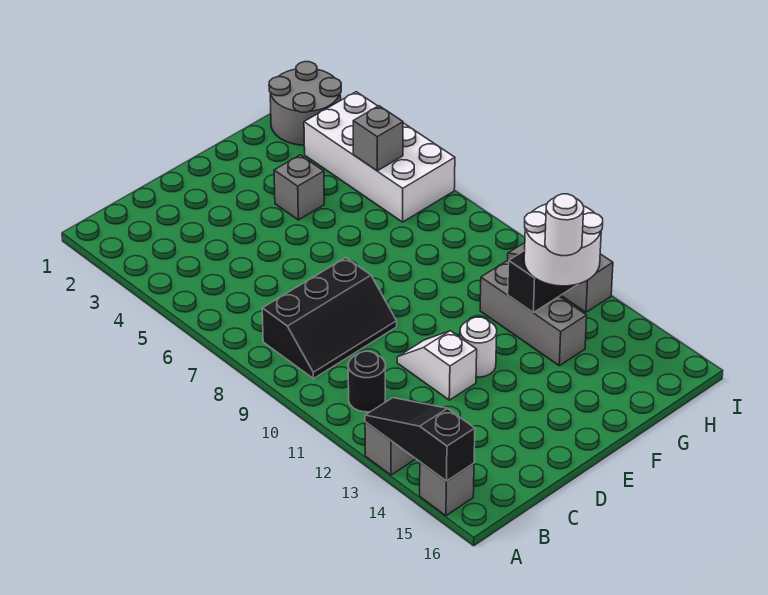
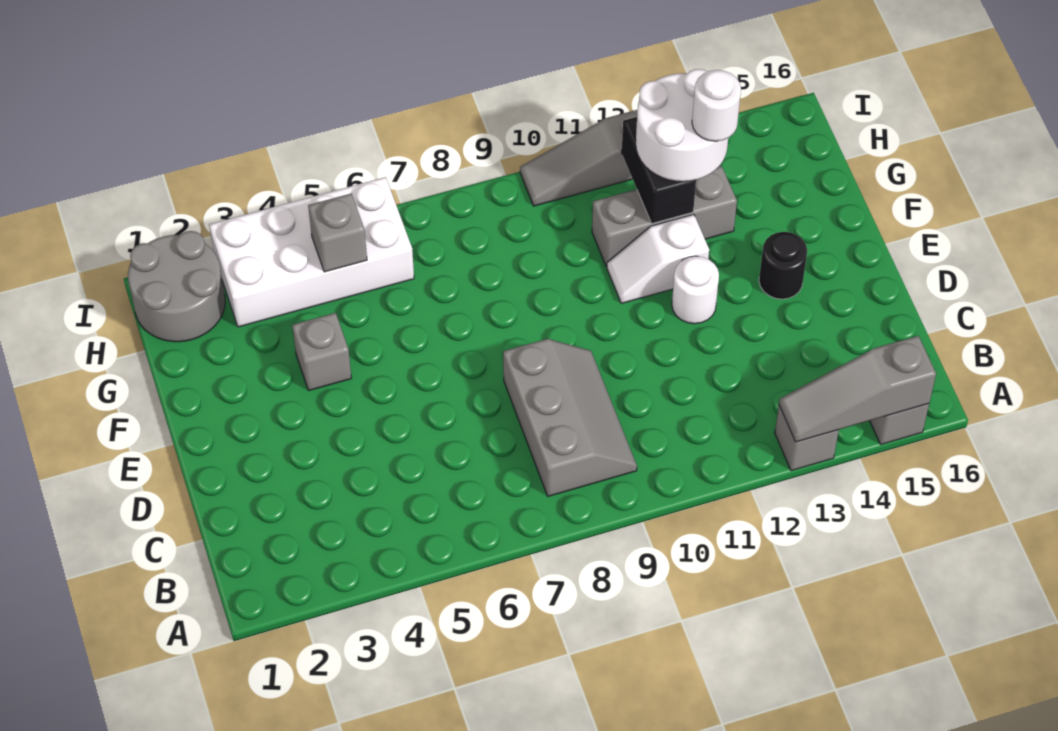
black 1x3 slope [365,398,475,481] -> grey 1x3 slope [779,336,936,442]
black 2x3 slope [262,258,397,379] -> grey 2x3 slope [503,339,637,496]
black 1x1 round brick [348,351,385,412] -> black 1x1 round brick moved to [759,232,807,299]
white 1x2 slope [397,331,477,400] -> white 1x2 slope moved to [607,214,709,303]

